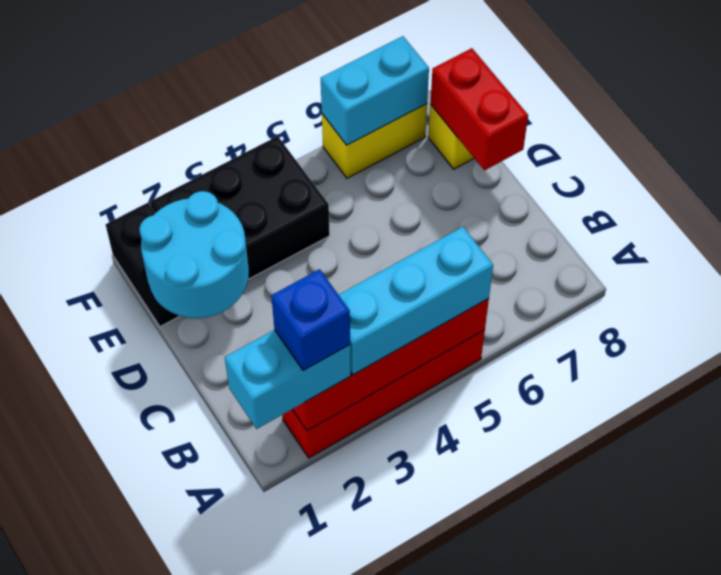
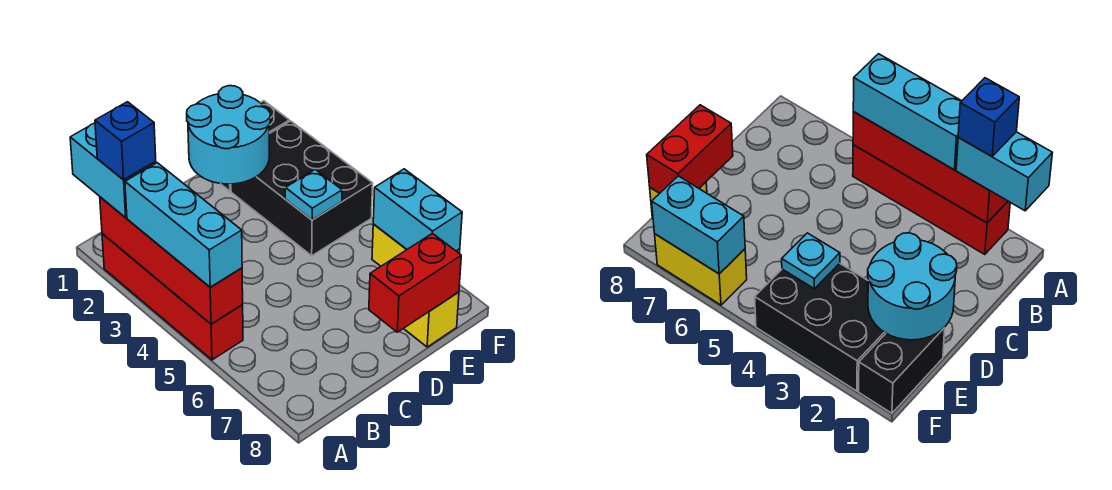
none -> cyan 1x1 plate [285,169,342,220]

